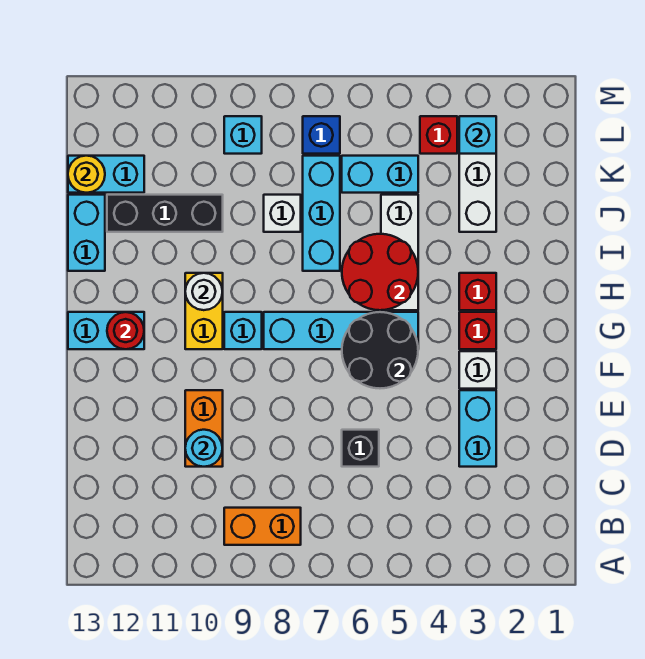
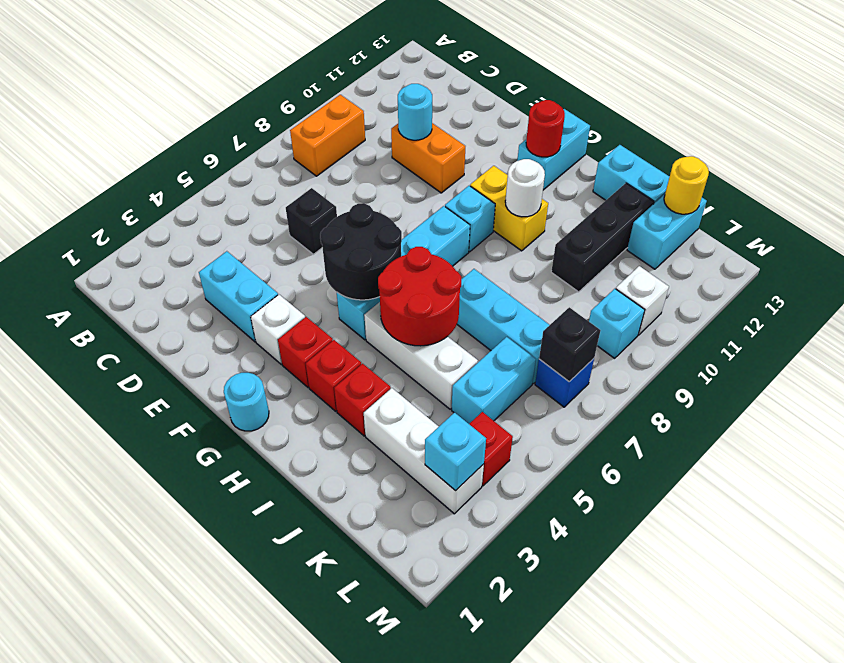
none -> cyan 1x1 round brick [224,373,269,431]
none -> red 1x1 brick [334,364,391,436]
white 1x1 brick [264,195,301,232] -> white 1x1 brick moved to [616,266,669,335]
none -> black 1x1 brick [539,307,600,382]

